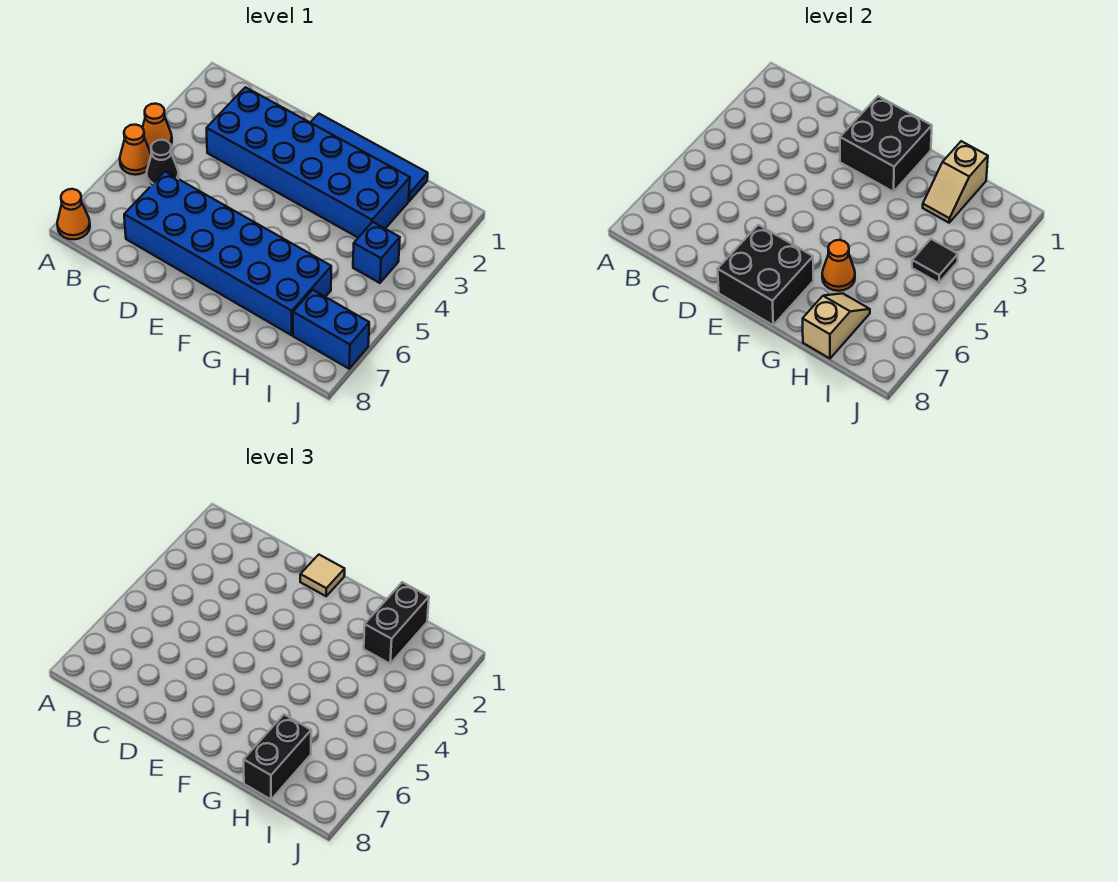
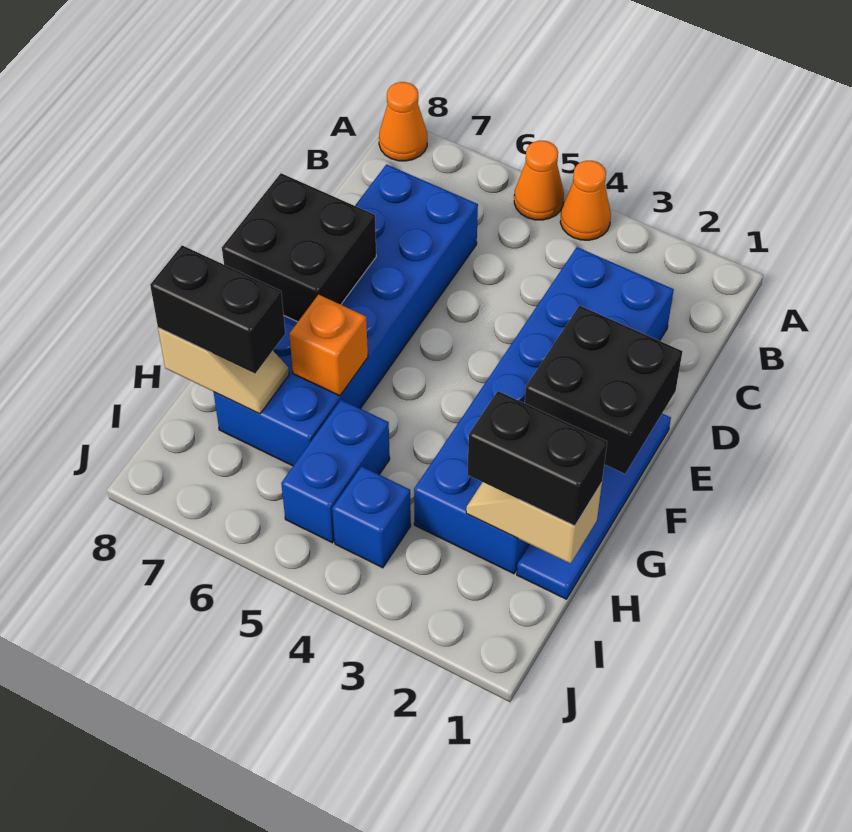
black 1x1 cone [146,140,179,186] -> none
tan 1x1 tile [300,555,345,596] -> none
orange 1x1 cone [822,240,855,291] -> orange 1x1 brick [289,295,368,396]
black 1x1 tile [912,239,958,283] -> none
blue 1x2 brick [293,290,369,369] -> blue 1x2 brick moved to [281,400,390,543]

